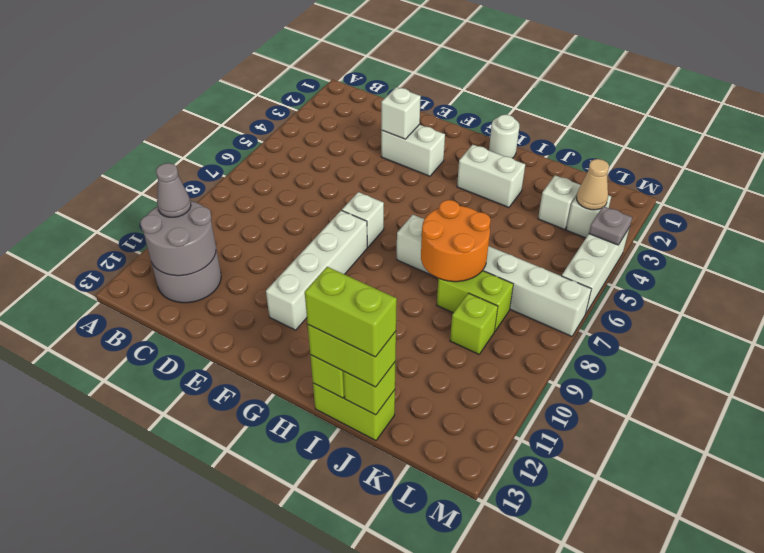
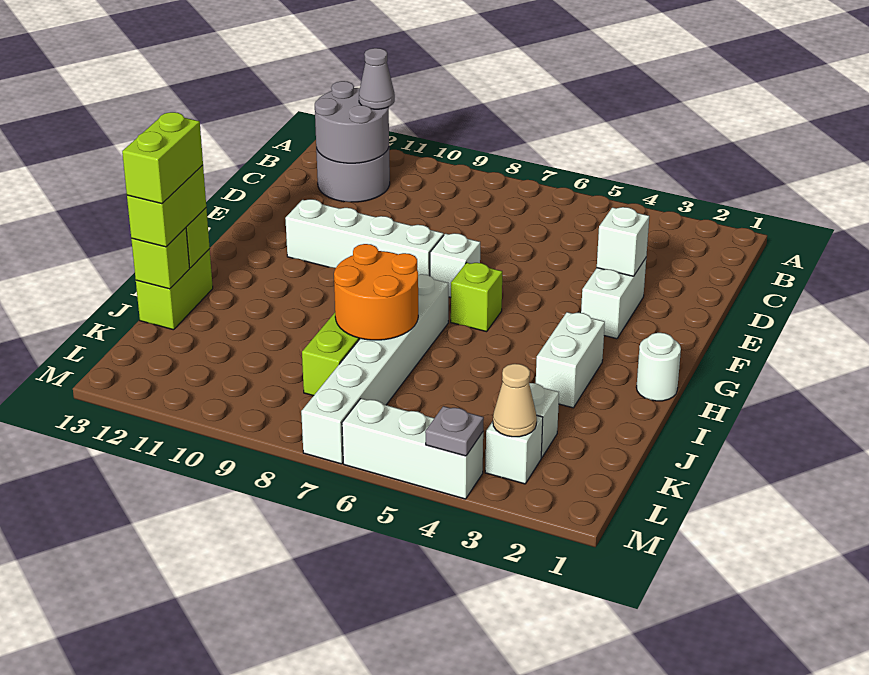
lime 1x1 brick [450,293,498,354] -> lime 1x1 brick moved to [451,263,502,332]

